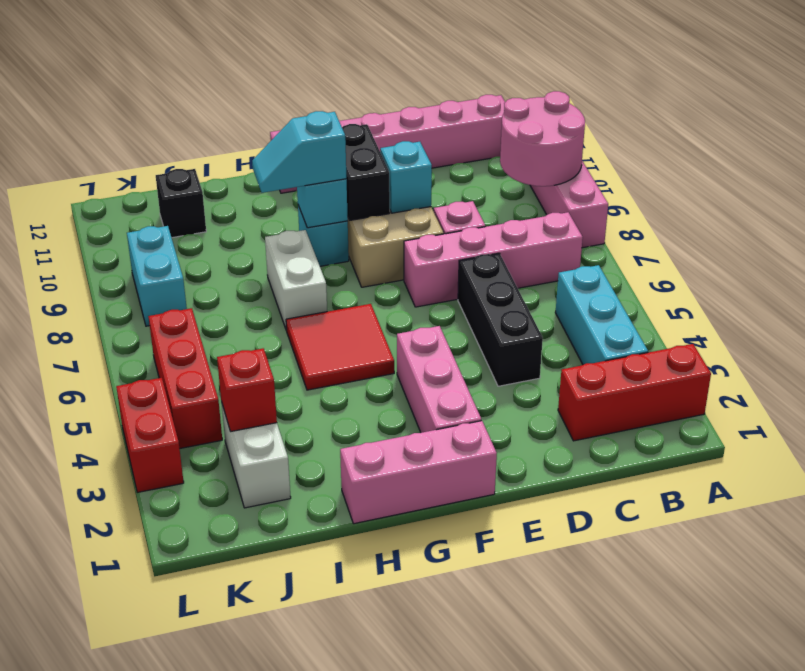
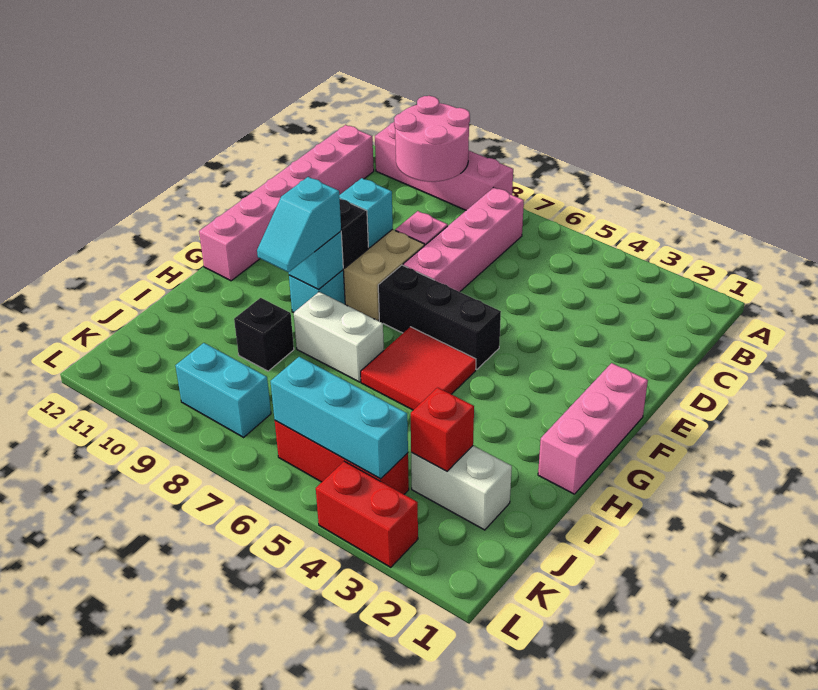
red 1x3 brick [558,344,711,441] -> none
cyan 1x3 brick [555,265,648,365] -> cyan 1x3 brick moved to [270,357,408,479]
black 1x3 brick [458,253,543,386] -> black 1x3 brick moved to [378,265,501,370]
pink 1x3 brick [397,326,481,433] -> none
black 1x1 brick [156,169,206,238] -> black 1x1 brick moved to [234,298,294,371]

